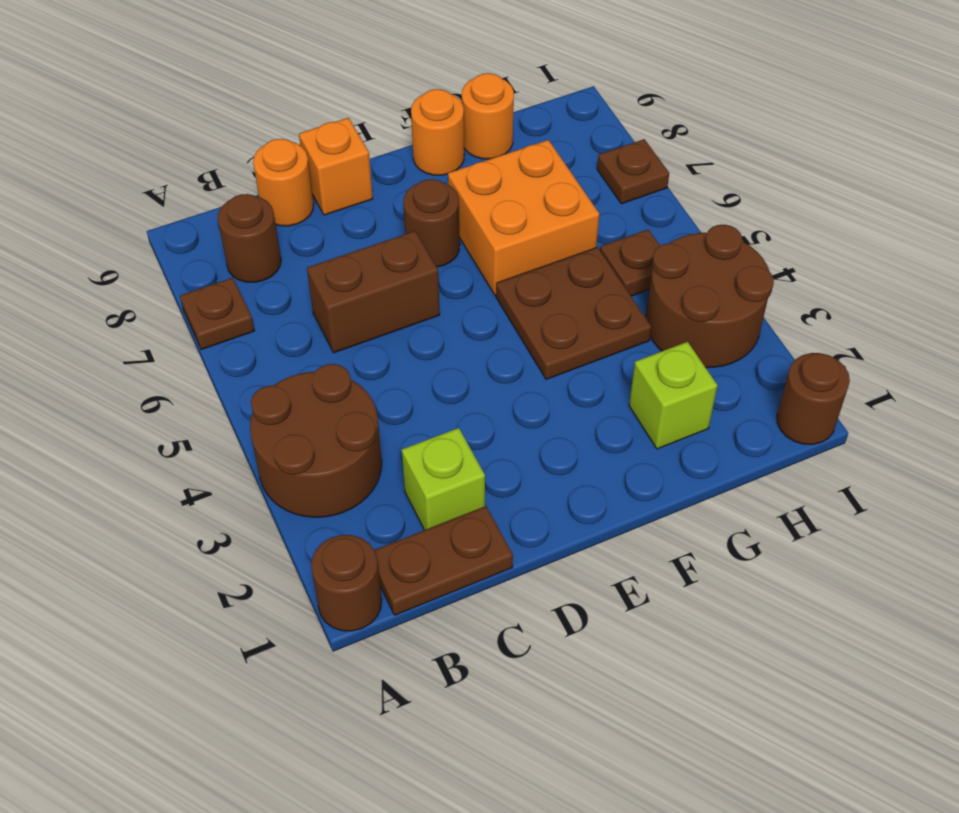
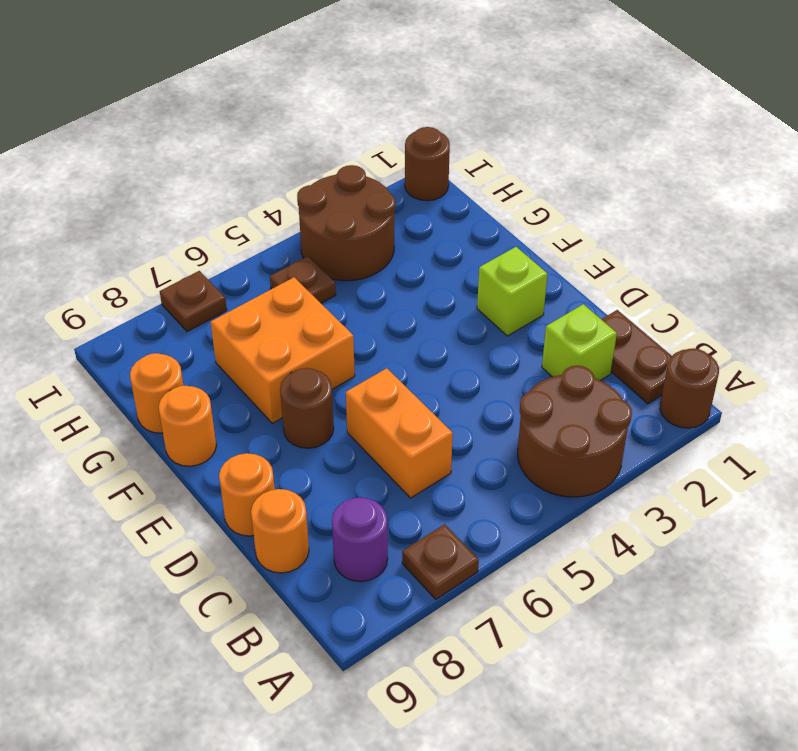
brown 1x1 round brick [218,194,281,282] -> purple 1x1 round brick [332,497,388,582]
brown 1x2 brick [307,231,440,353] -> orange 1x2 brick [346,368,453,498]
orange 1x1 brick [299,118,373,215] -> orange 1x1 round brick [219,453,275,536]
brown 2x2 plate [496,247,651,379] -> none
lime 1x1 brick [629,342,718,449] -> lime 1x1 brick moved to [477,247,547,336]

